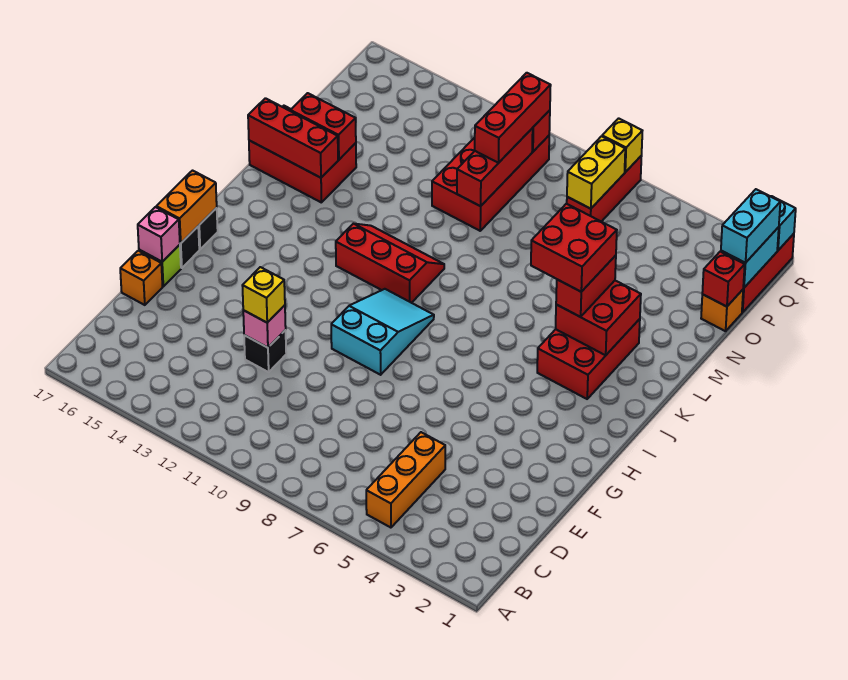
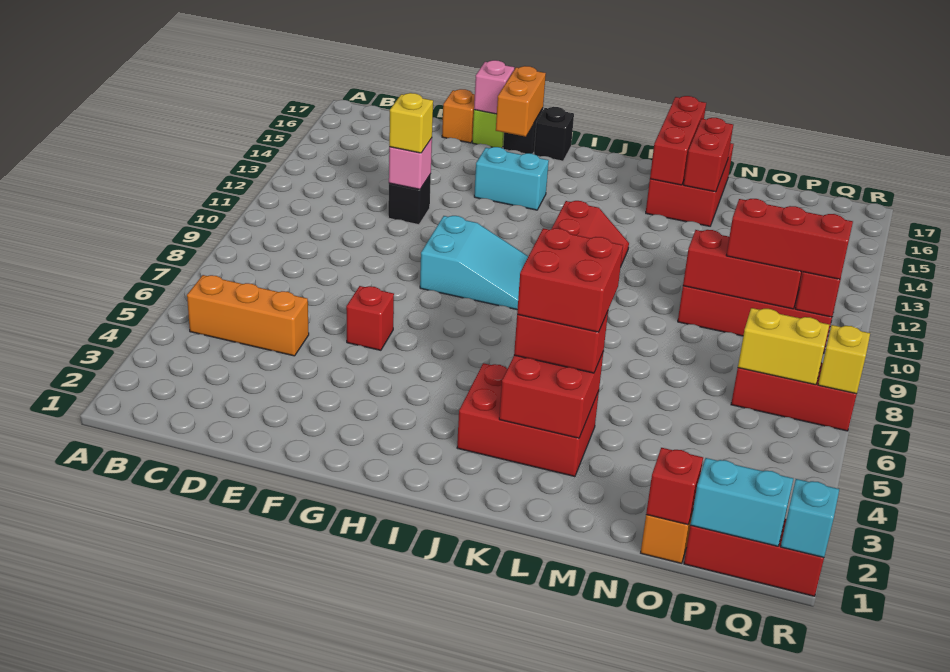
none -> red 1x1 brick [346,286,394,350]
orange 1x2 brick [156,171,217,243] -> orange 1x2 brick turned to [496,66,546,137]
cyan 1x2 brick [721,189,780,263] -> cyan 1x2 brick moved to [474,147,549,210]

